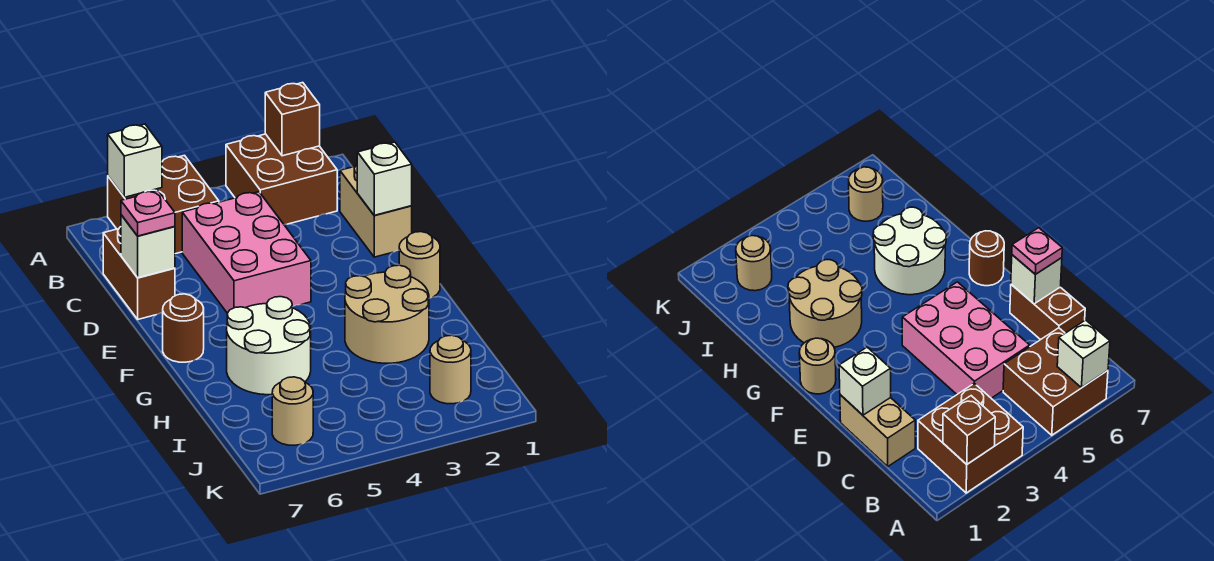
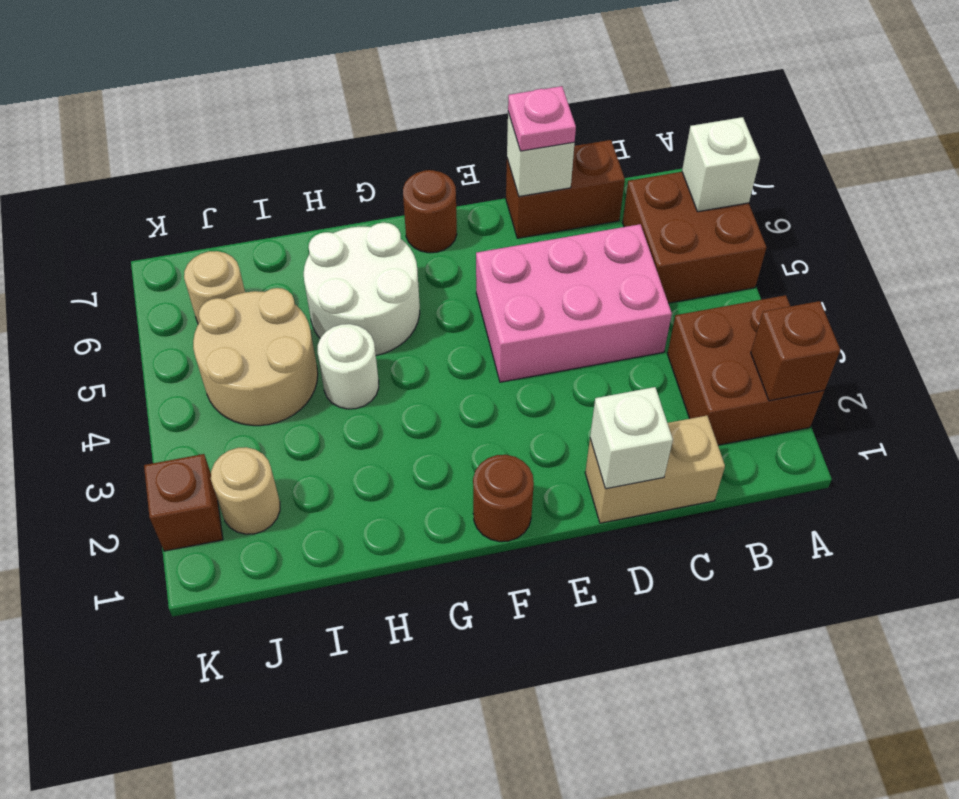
tan 1x1 round brick [399,232,440,298] -> brown 1x1 round brick [473,455,534,542]
tan 2x2 round brick [345,265,429,363] -> tan 2x2 round brick moved to [193,288,318,426]
none -> white 1x1 round brick [318,324,379,409]
none -> brown 1x1 brick [144,454,223,551]

